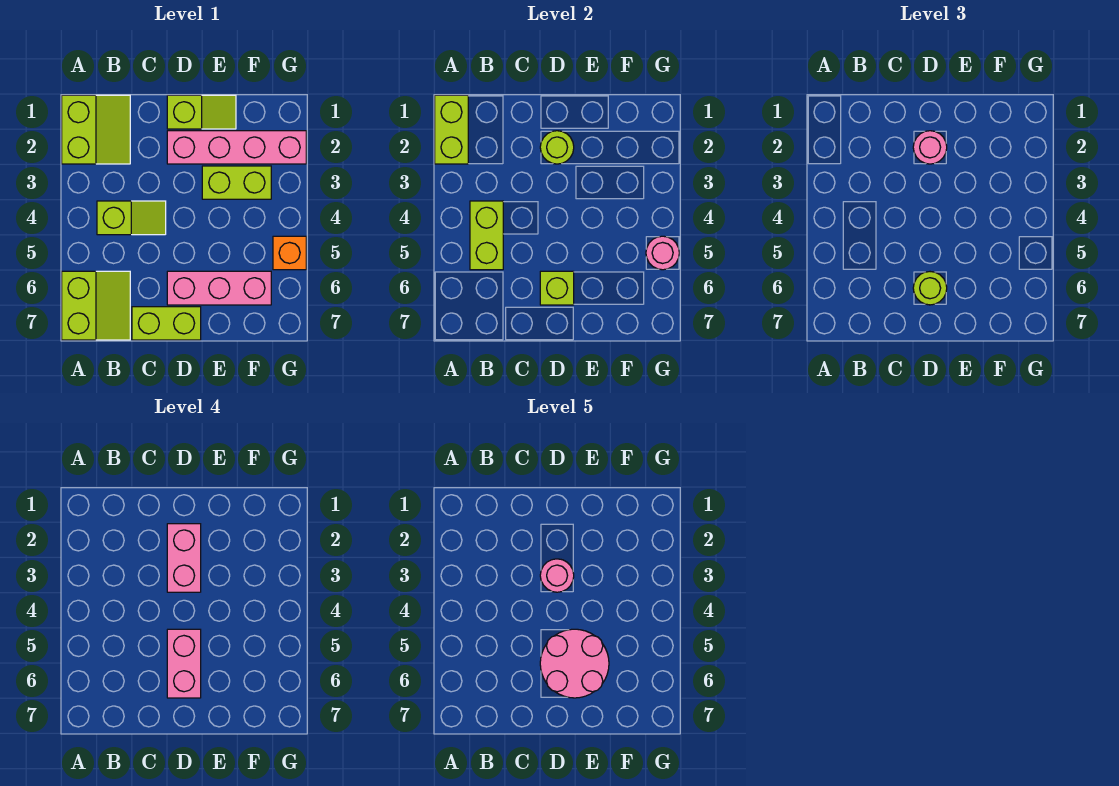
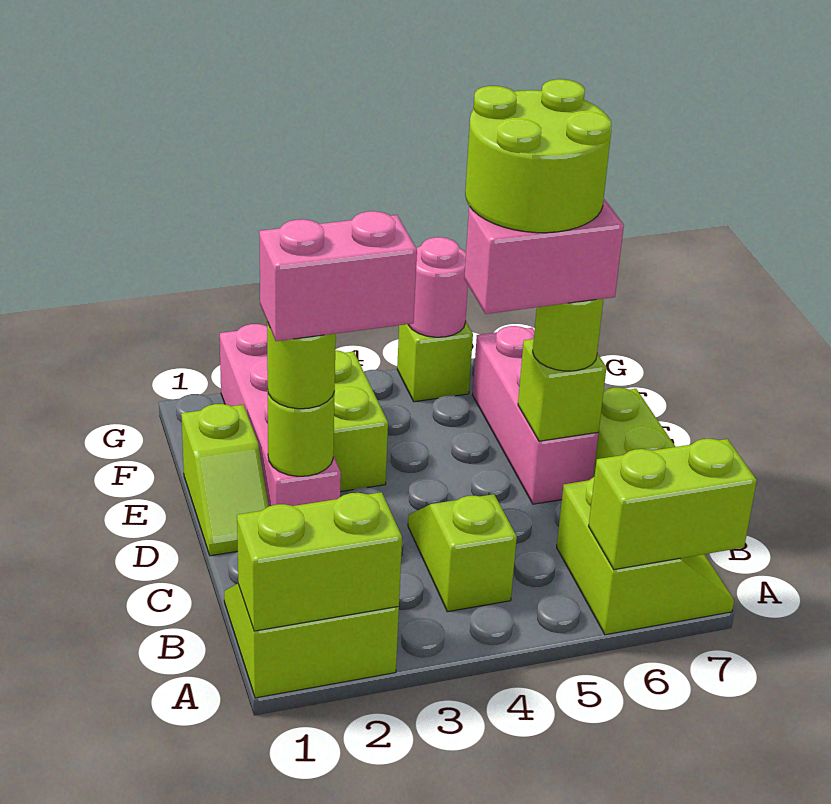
lime 2x2 slope [62,271,130,340] -> lime 2x2 slope turned to [557,477,734,635]
lime 1x2 brick [470,201,503,270] -> lime 1x2 brick moved to [588,439,757,570]
lime 1x2 slope [167,95,236,129] -> lime 1x2 slope turned to [181,404,269,556]
pink 1x1 round brick [913,131,947,164] -> lime 1x1 round brick [267,322,336,409]
pink 1x1 round brick [540,559,574,592] -> none
pink 2x2 round brick [540,629,609,698] -> lime 2x2 round brick [465,79,612,233]
orange 1x1 brick [273,236,306,270] -> lime 1x1 brick [397,321,473,402]

